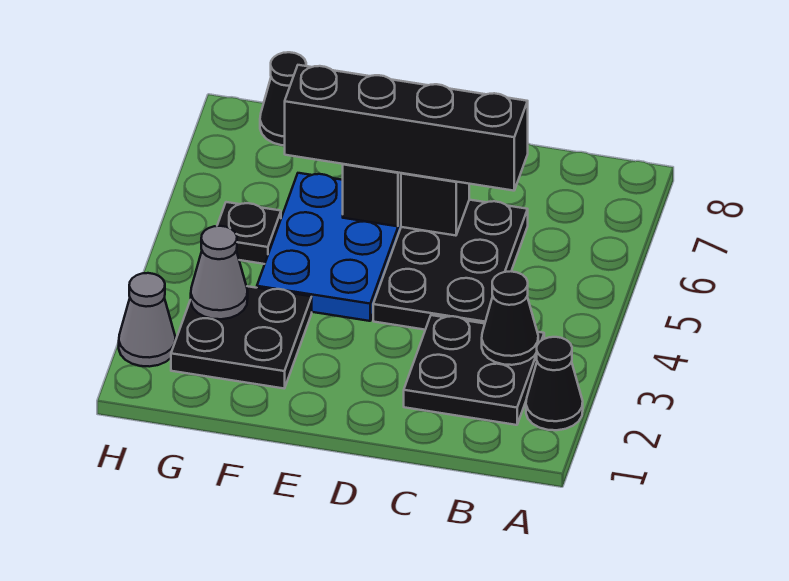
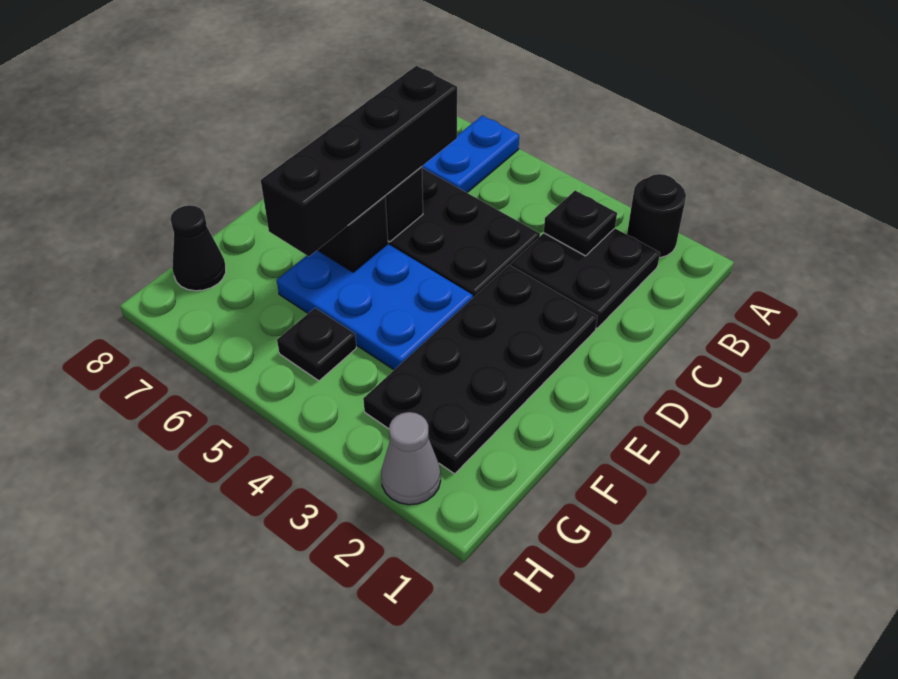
black 1x1 cone [526,337,583,430] -> black 1x1 round brick [627,174,686,258]
none -> blue 1x2 plate [422,116,519,192]
black 1x1 cone [482,271,538,365] -> black 1x1 plate [544,190,617,256]
black 2x2 plate [171,286,312,388] -> black 2x4 plate [363,265,598,474]
grey 1x1 cone [191,226,248,319] -> none

